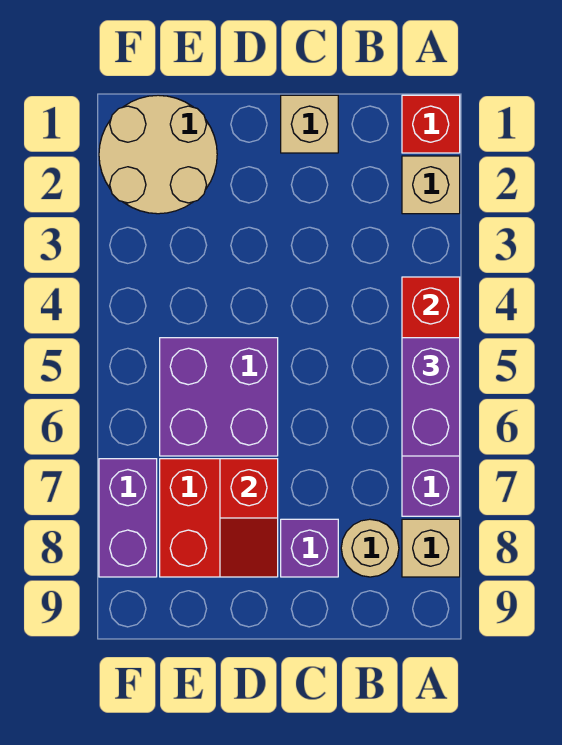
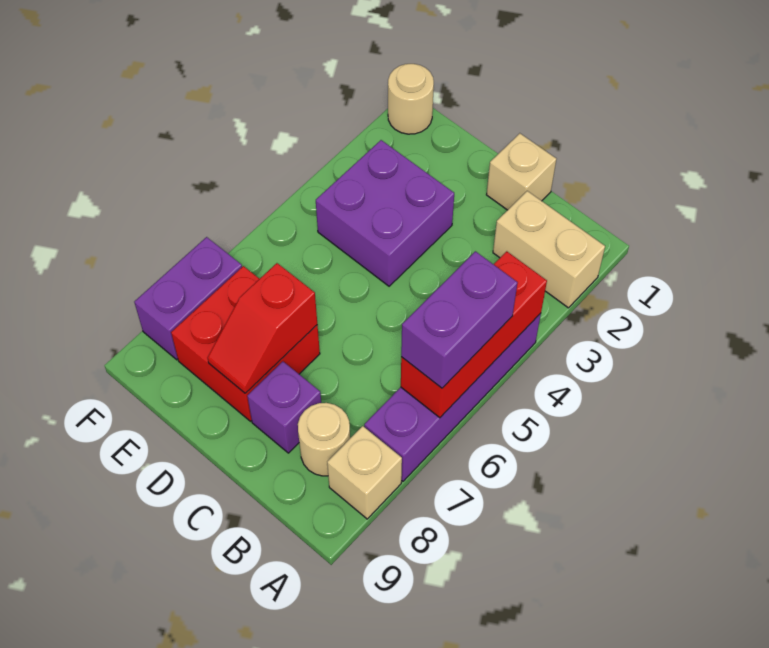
red 1x1 brick [402,95,460,153] -> none
tan 1x1 brick [402,156,460,214] -> tan 1x2 brick [493,191,605,308]
purple 2x2 brick [160,338,278,456] -> purple 2x2 brick moved to [316,140,454,286]
tan 2x2 round brick [99,95,217,214] -> tan 1x1 round brick [388,64,434,134]

